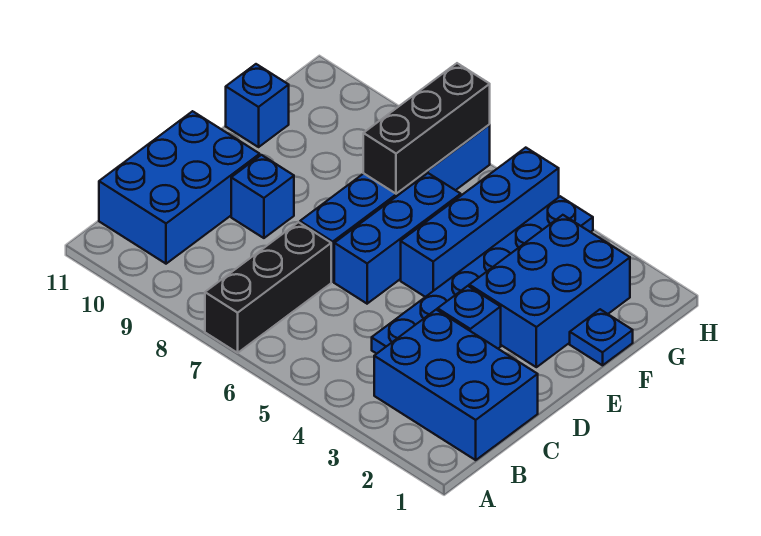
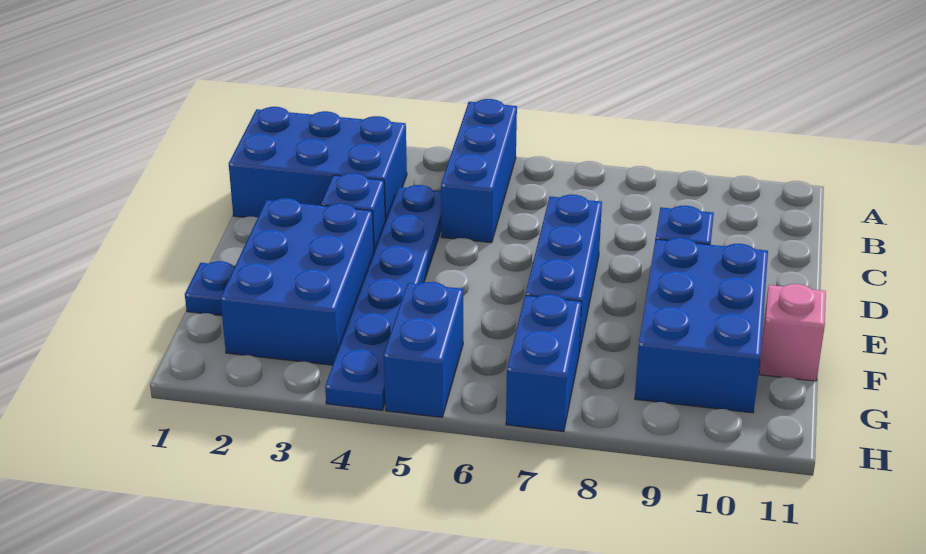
black 1x3 brick [205,222,331,353] -> none
blue 2x3 brick [99,111,260,264] -> blue 2x3 brick moved to [635,238,768,413]
blue 1x3 brick [334,173,461,304] -> blue 1x3 brick moved to [441,99,517,243]
blue 1x4 brick [401,148,559,297] -> blue 1x2 brick [384,282,463,417]
black 1x3 brick [363,63,490,194] -> none
blue 1x1 brick [226,64,289,147] -> pink 1x1 brick [759,284,826,381]

